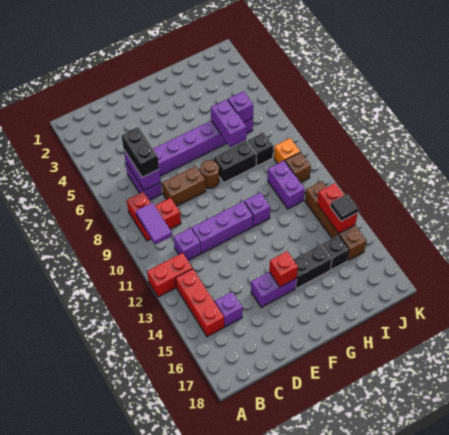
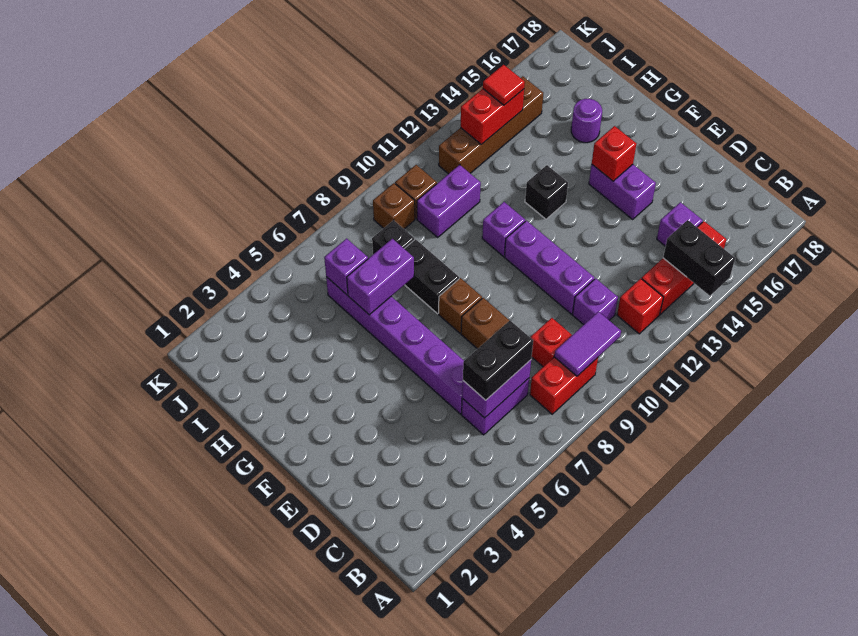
red 1x2 brick [147,253,193,297] -> red 1x1 brick [617,279,663,334]
brown 1x1 round brick [200,160,219,188] -> brown 1x1 brick [439,278,482,333]
black 1x2 brick [293,245,332,288] -> black 1x2 brick moved to [663,220,735,296]
none -> purple 1x1 round brick [571,99,602,143]
black 1x1 brick [322,235,349,270] -> black 1x1 brick moved to [525,165,568,219]
orange 1x1 brick [274,138,300,164] -> brown 1x1 brick [373,183,415,229]
black 1x1 tile [330,194,358,221] -> red 1x1 tile [483,65,525,105]

